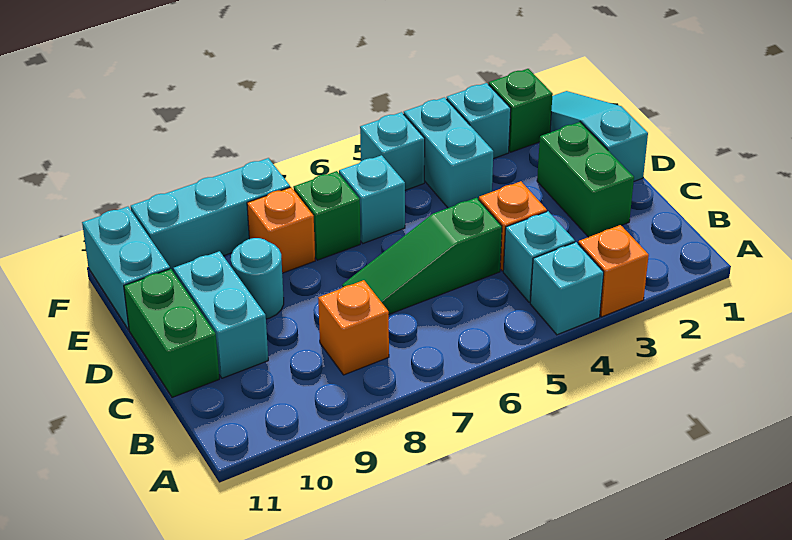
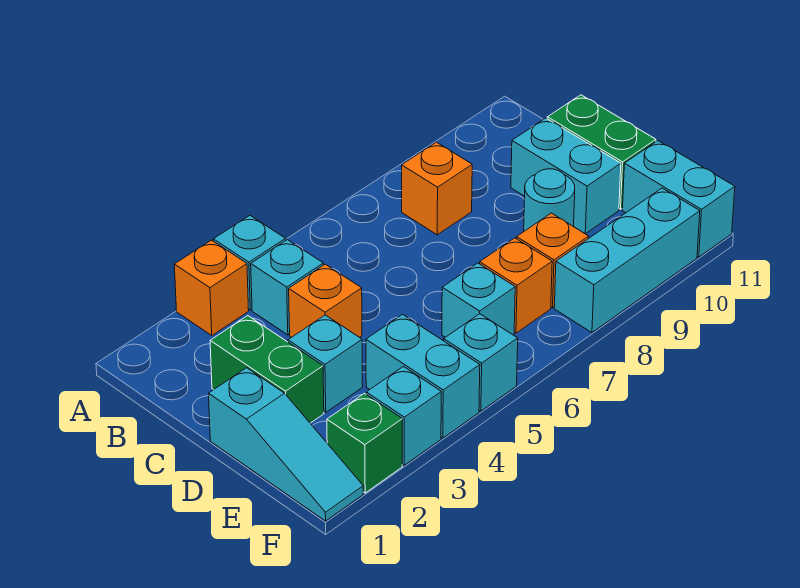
green 1x3 slope [342,198,502,314] -> none
none -> cyan 1x1 brick [288,315,363,412]
green 1x1 brick [293,171,360,260] -> orange 1x1 brick [480,238,552,333]

